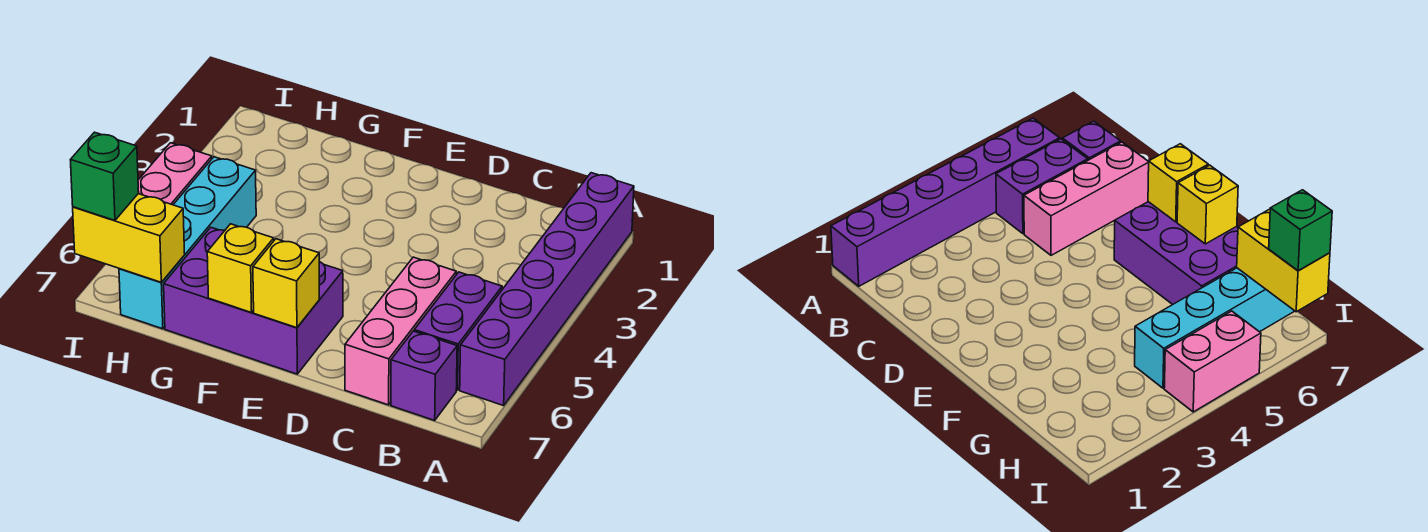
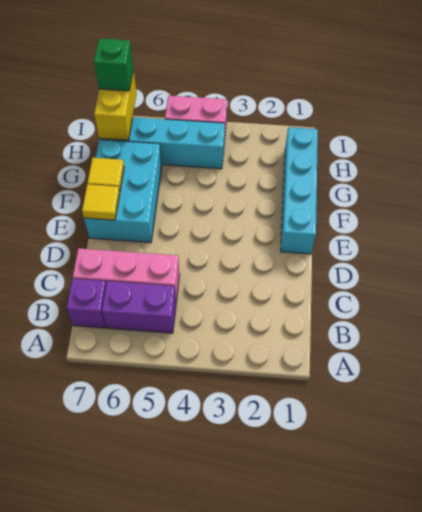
purple 1x6 brick [460,173,634,406] -> none
none -> cyan 1x4 brick [281,127,318,254]
purple 2x3 brick [164,227,343,374] -> cyan 2x3 brick [84,140,162,243]
yellow 1x1 brick [253,239,319,328] -> yellow 1x1 tile [82,184,120,220]
yellow 1x1 brick [207,224,274,312] -> yellow 1x1 tile [87,158,124,192]

